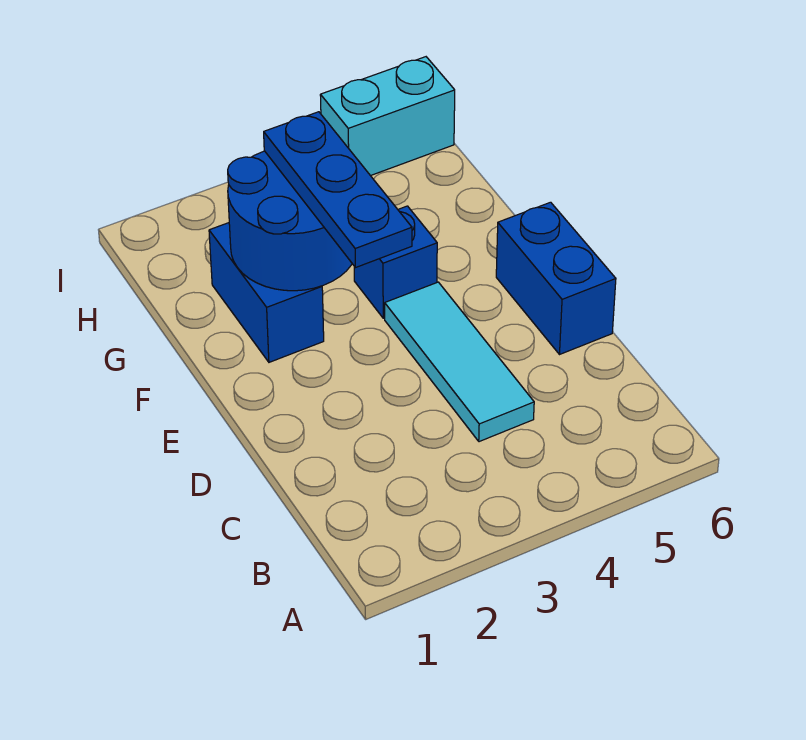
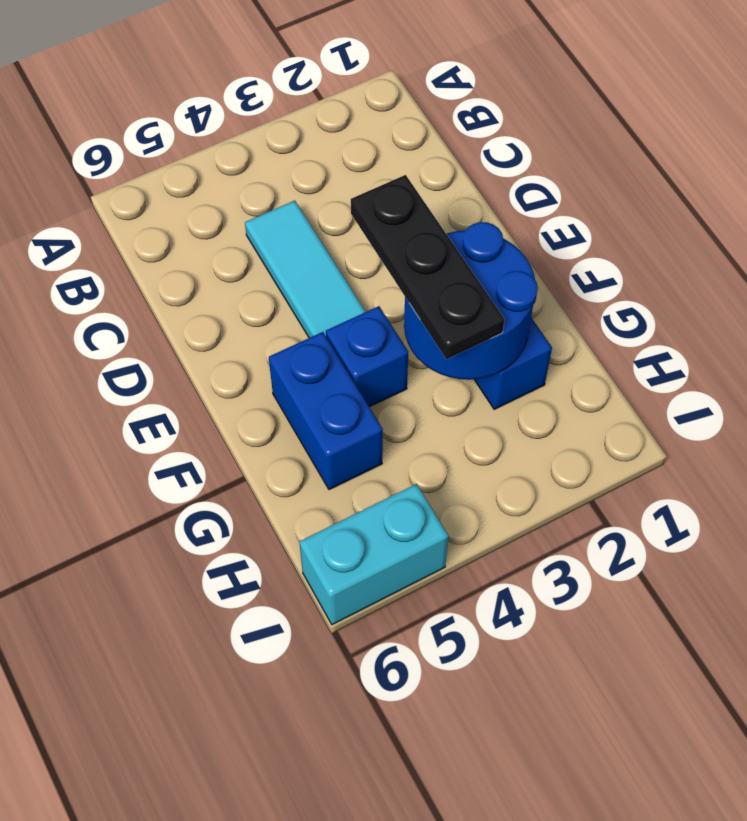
blue 1x2 brick [496,202,616,354] -> blue 1x2 brick moved to [269,332,383,490]
blue 1x3 plate [264,112,412,268] -> black 1x3 plate [351,175,504,359]

